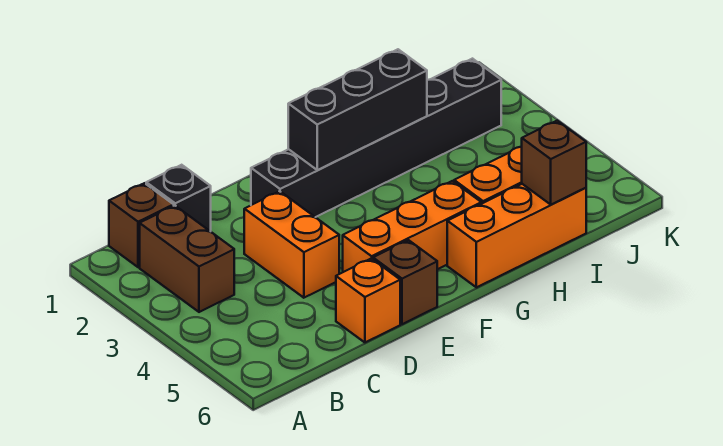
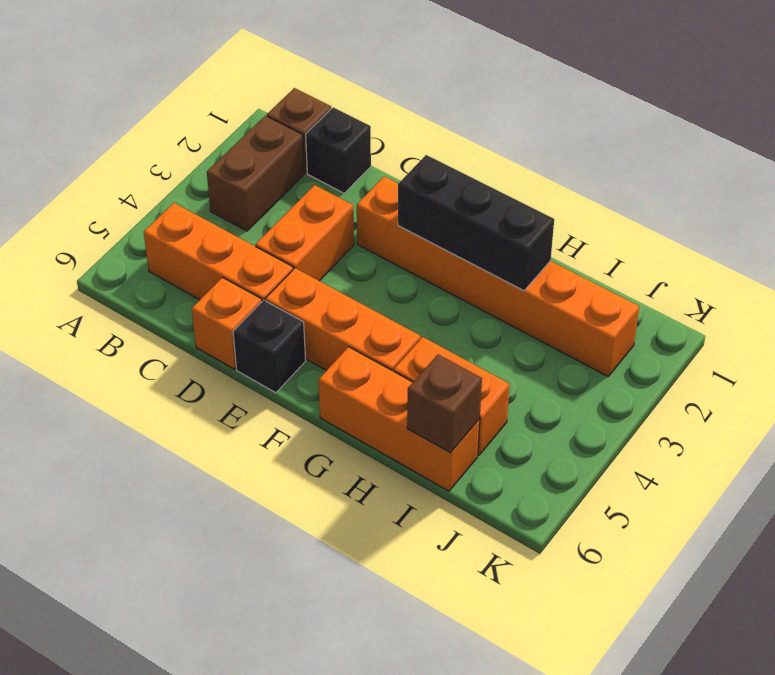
none -> orange 1x3 brick [144,203,293,301]
black 1x6 brick [251,59,501,217] -> orange 1x6 brick [357,176,639,376]
brown 1x1 brick [373,240,437,324] -> black 1x1 brick [233,300,306,393]

